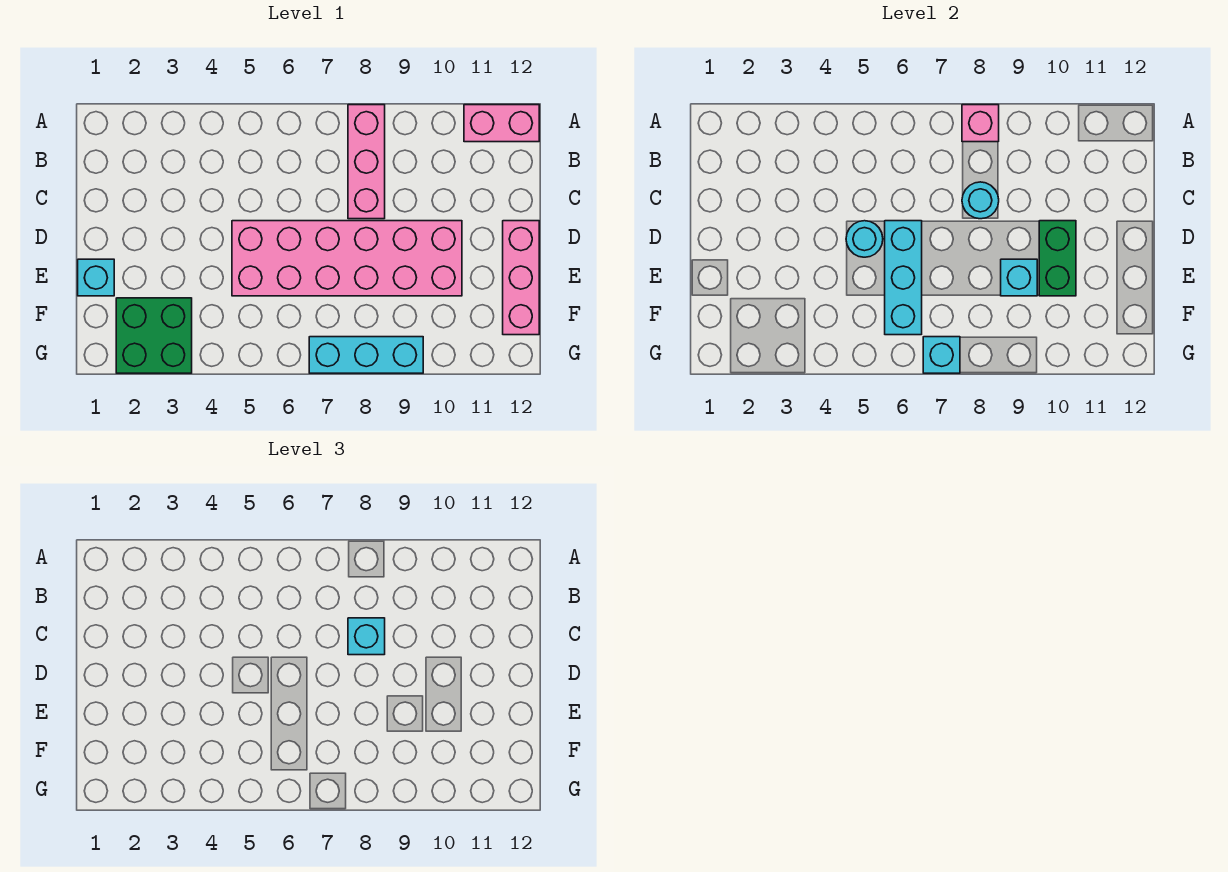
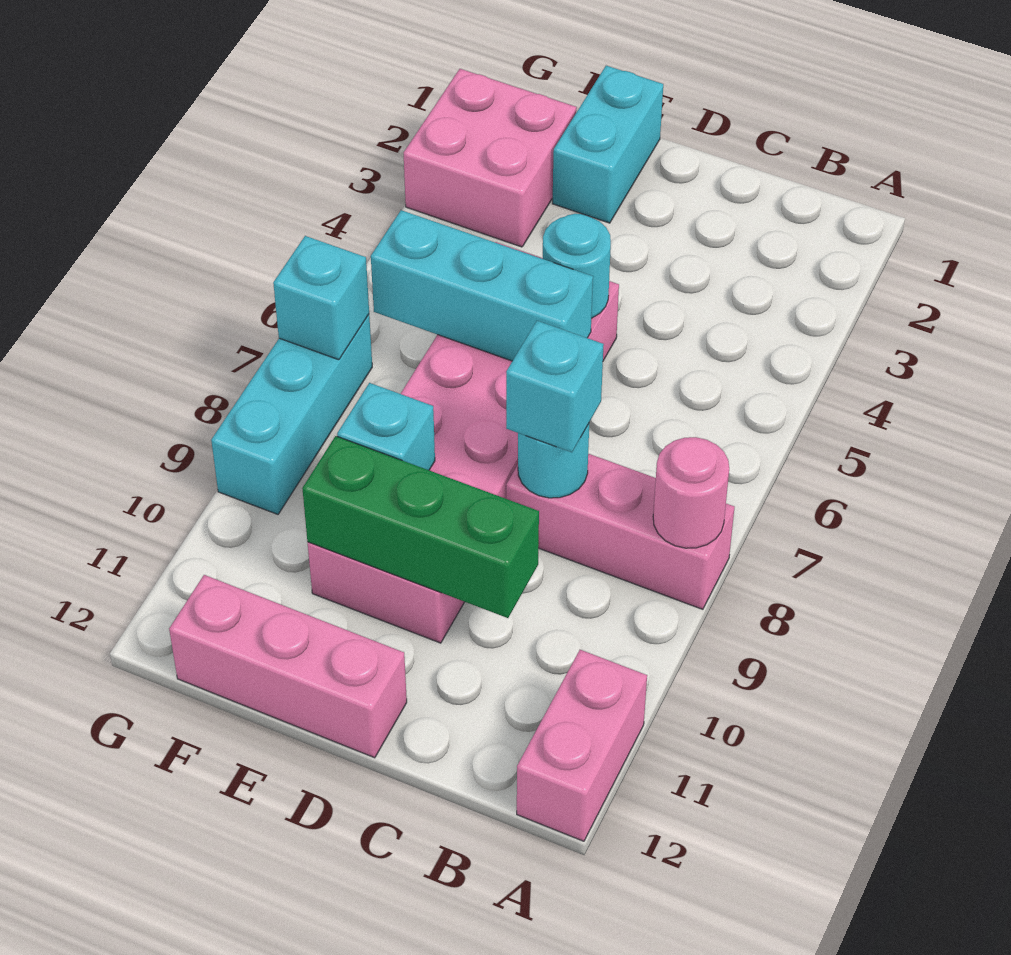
pink 1x1 brick [962,105,999,142] -> pink 1x1 round brick [653,437,729,548]
green 1x2 brick [1039,221,1076,296] -> green 1x3 brick [302,436,539,618]
cyan 1x1 brick [78,259,114,296] -> cyan 1x2 brick [553,66,663,223]
green 2x2 brick [116,298,192,373] -> pink 2x2 brick [404,69,577,247]

